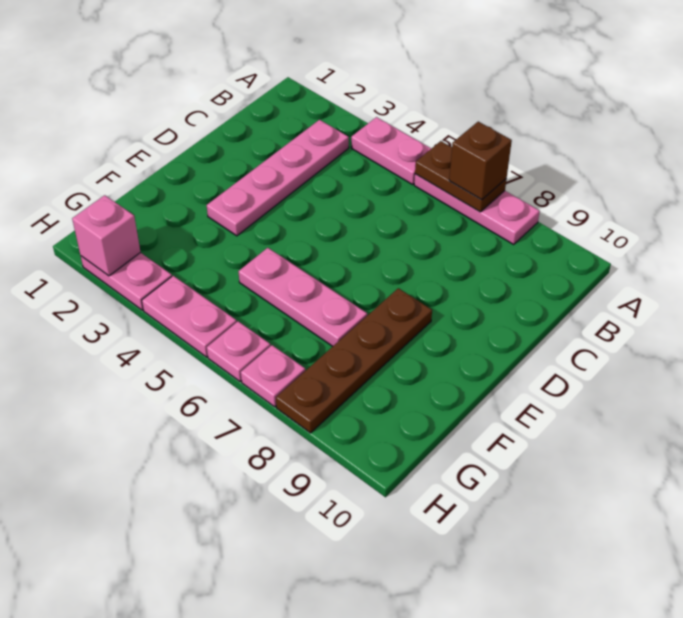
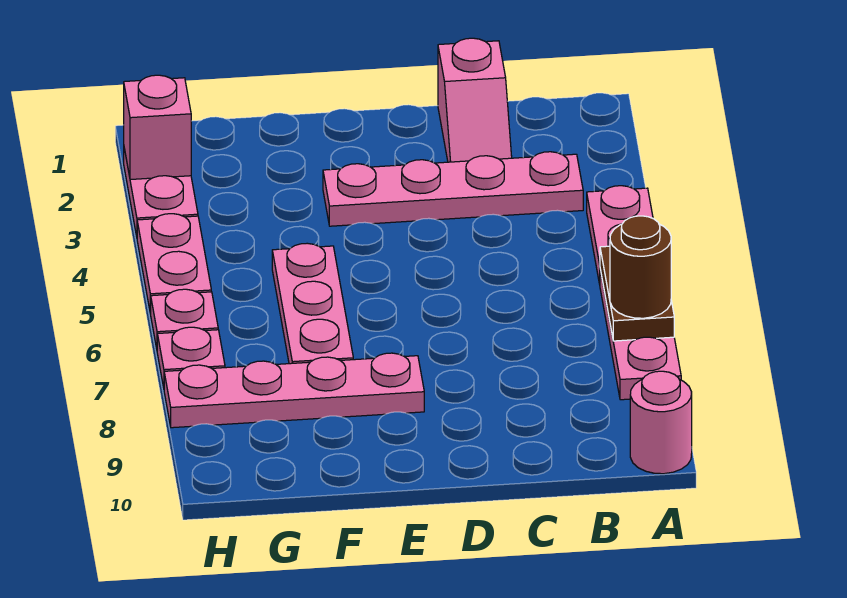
brown 1x1 brick [449,122,512,200] -> brown 1x1 round brick [610,216,671,318]
none -> pink 1x1 round brick [630,371,692,474]
none -> pink 1x2 slope [438,38,512,162]
brown 1x4 plate [276,288,432,433] -> pink 1x4 plate [164,353,424,428]

